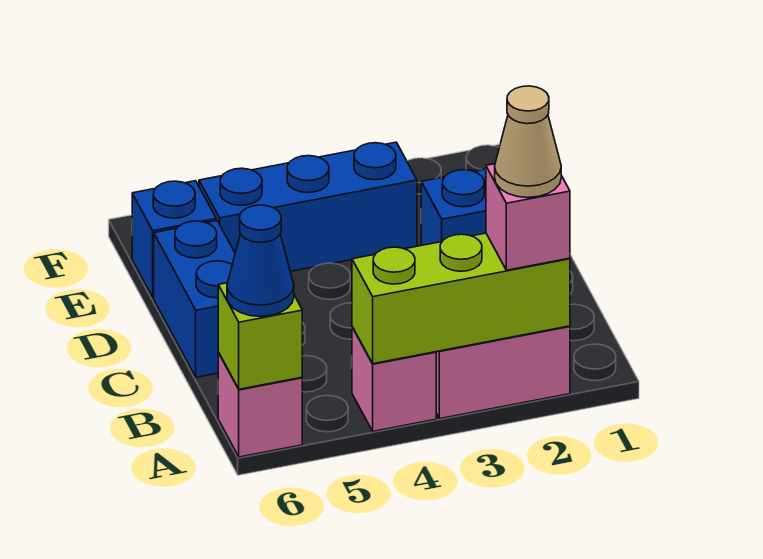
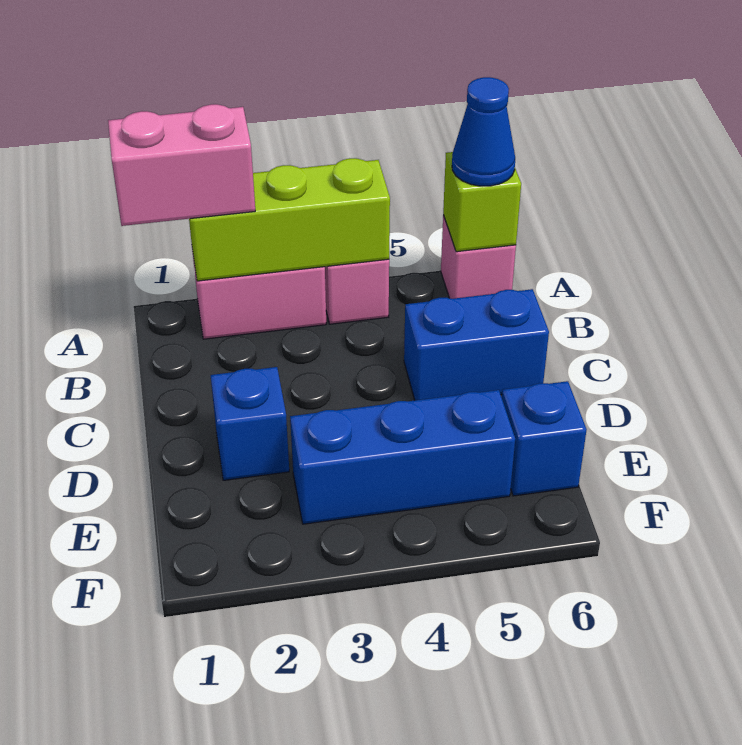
pink 1x1 brick [486,164,570,270] -> pink 1x2 brick [108,104,255,226]
tan 1x1 cone [495,86,561,198] -> none
blue 1x2 brick [154,221,235,377] -> blue 1x2 brick turned to [404,289,549,400]

